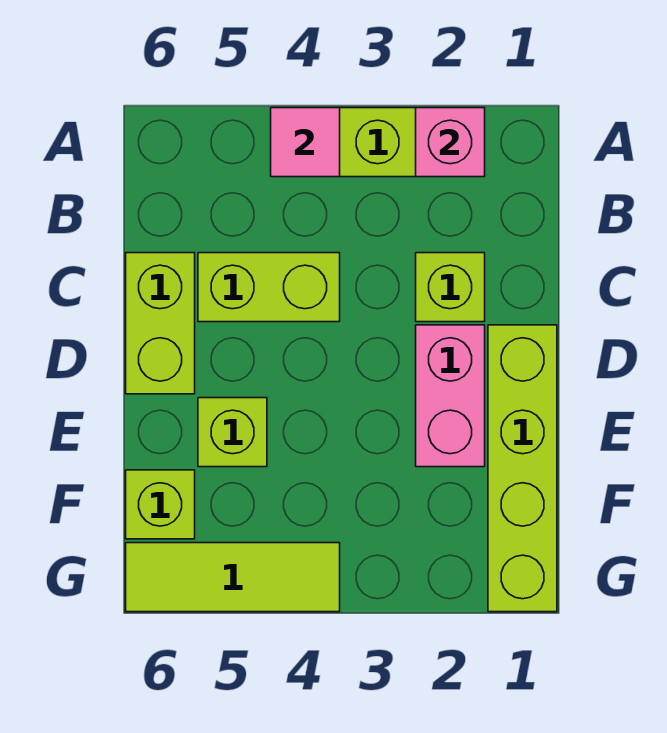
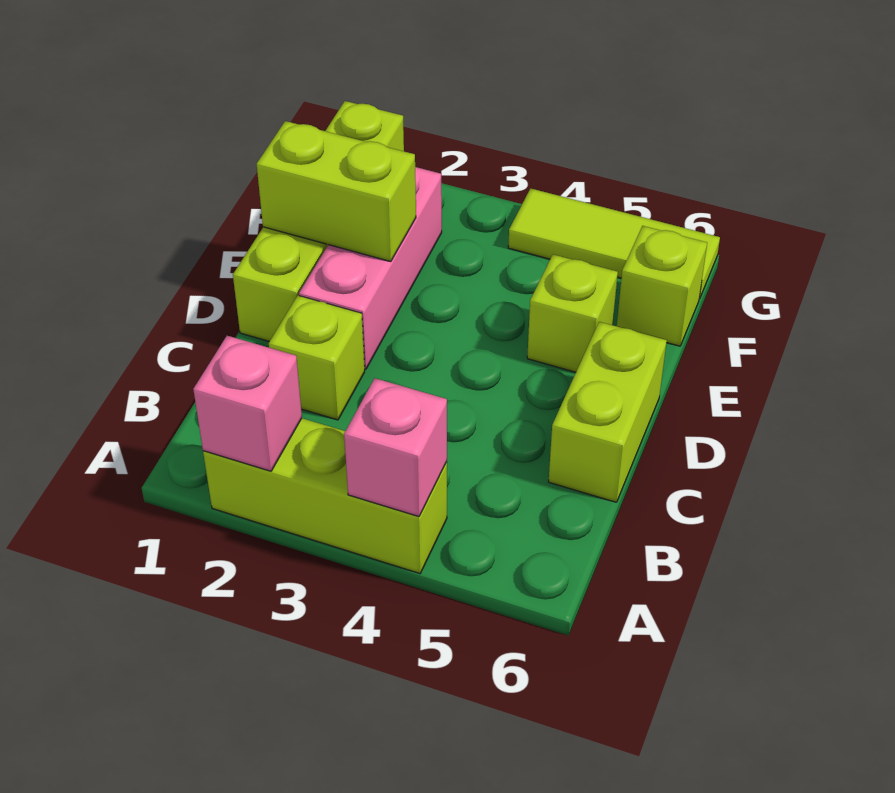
pink 1x1 tile [271,108,340,177] -> pink 1x1 brick [344,378,447,517]
lime 1x2 brick [198,253,340,322] -> lime 1x2 brick moved to [257,121,416,262]
pink 1x2 brick [416,325,485,467] -> pink 1x3 brick [299,167,442,369]

